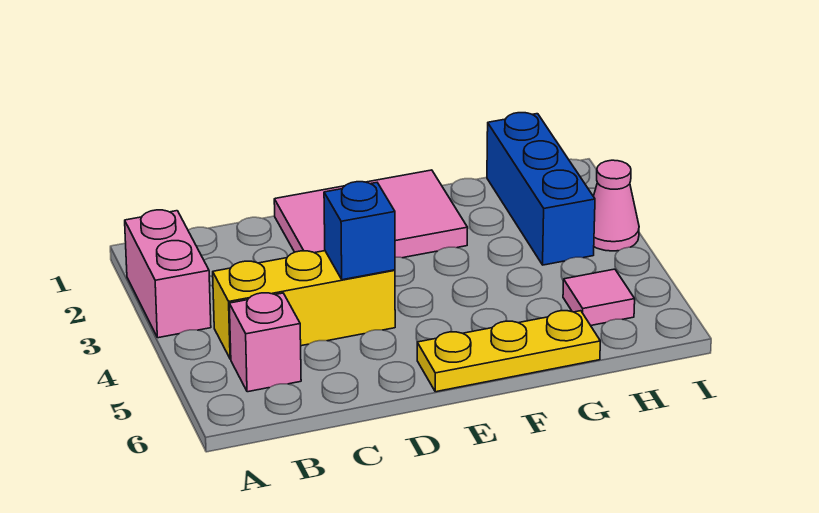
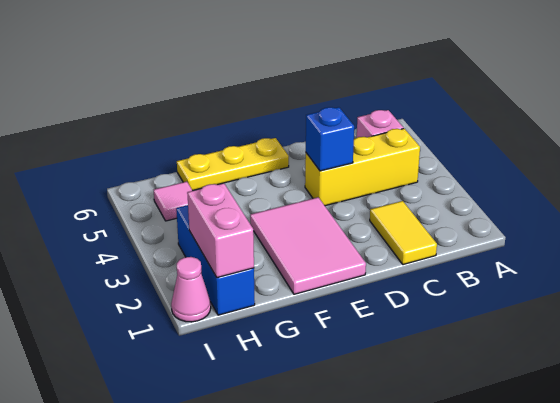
pink 1x2 brick [125,210,211,338] -> pink 1x2 brick moved to [187,183,254,278]
none -> yellow 1x2 tile [370,201,437,265]
pink 2x3 tile [274,170,468,258] -> pink 2x3 tile turned to [250,197,366,294]
pink 1x1 cone [593,160,639,251] -> pink 1x1 cone moved to [171,257,211,322]

